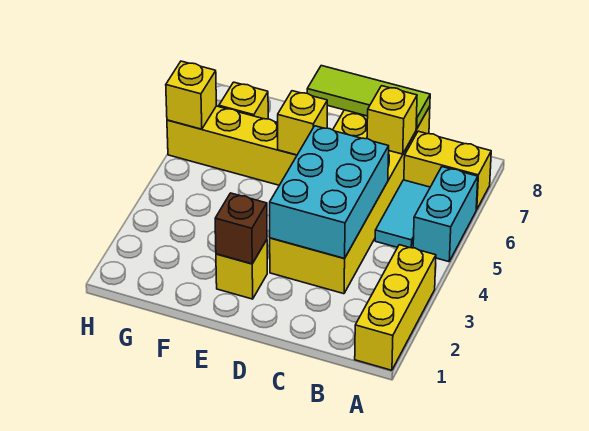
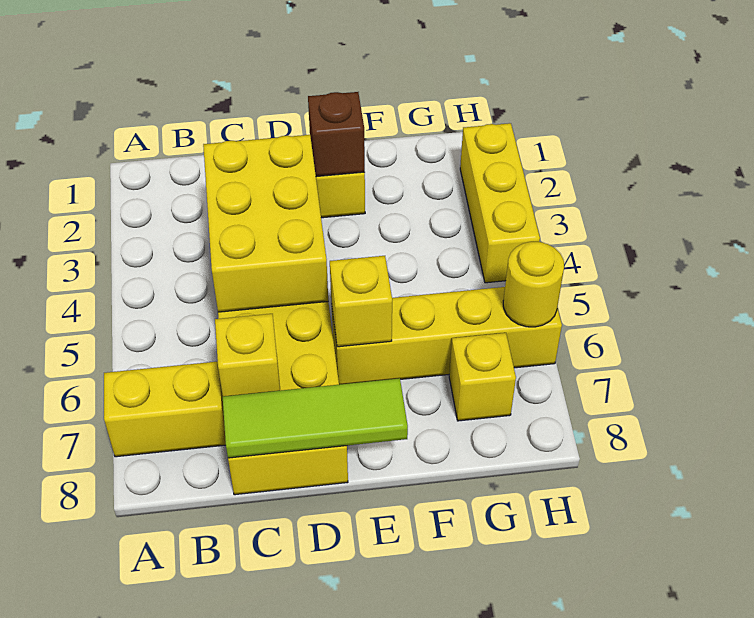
yellow 1x3 brick [355,245,436,370] -> yellow 1x3 brick moved to [460,123,540,283]
cyan 1x2 brick [413,167,478,262] -> none
cyan 1x2 tile [375,180,430,248] -> none
cyan 2x3 brick [270,126,389,259] -> yellow 2x3 brick [203,135,328,312]
yellow 1x1 brick [166,61,216,129] -> yellow 1x1 round brick [503,242,564,327]

